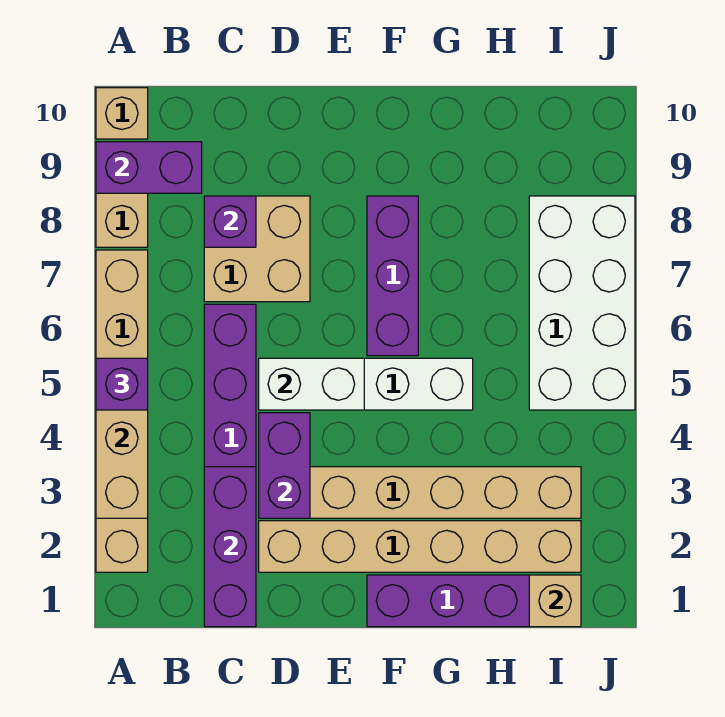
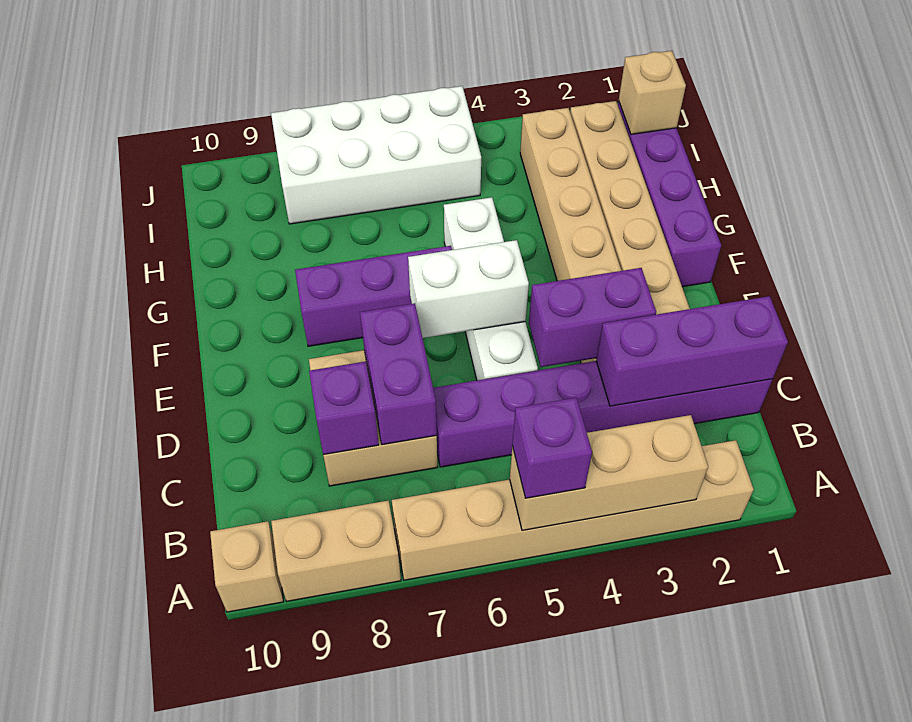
purple 1x2 brick [96,142,202,193] -> purple 1x2 brick moved to [360,303,437,445]
white 1x2 brick [259,358,364,410] -> white 1x2 brick turned to [408,240,529,338]

